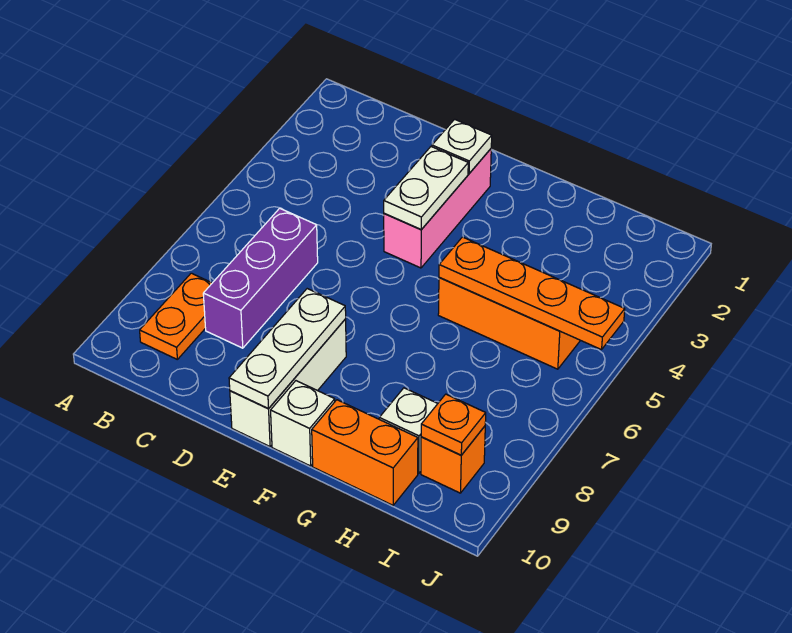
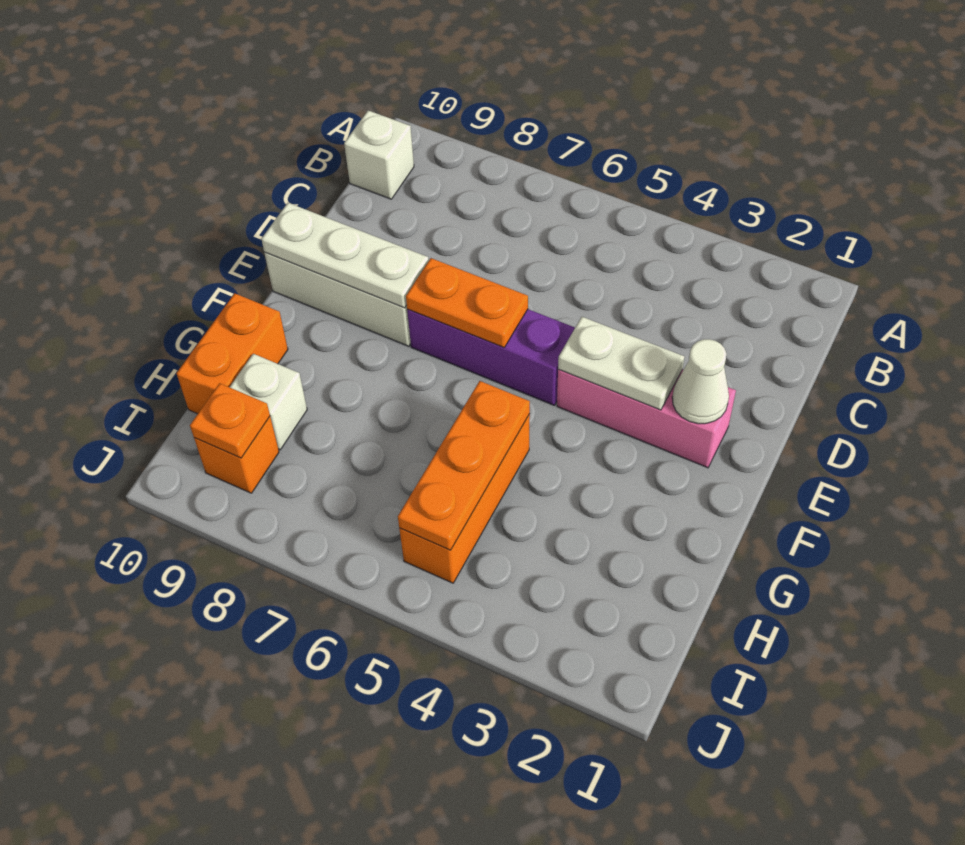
orange 1x2 plate [140,273,212,359] -> orange 1x2 plate moved to [406,258,528,348]
purple 1x3 brick [203,208,318,348] -> purple 1x3 brick moved to [407,309,575,405]
white 1x1 plate [432,119,492,174] -> white 1x1 cone [672,339,729,424]
white 1x1 brick [271,381,335,466] -> white 1x1 brick moved to [344,110,414,199]
orange 1x4 plate [439,237,625,350] -> orange 1x3 plate [398,381,530,550]

